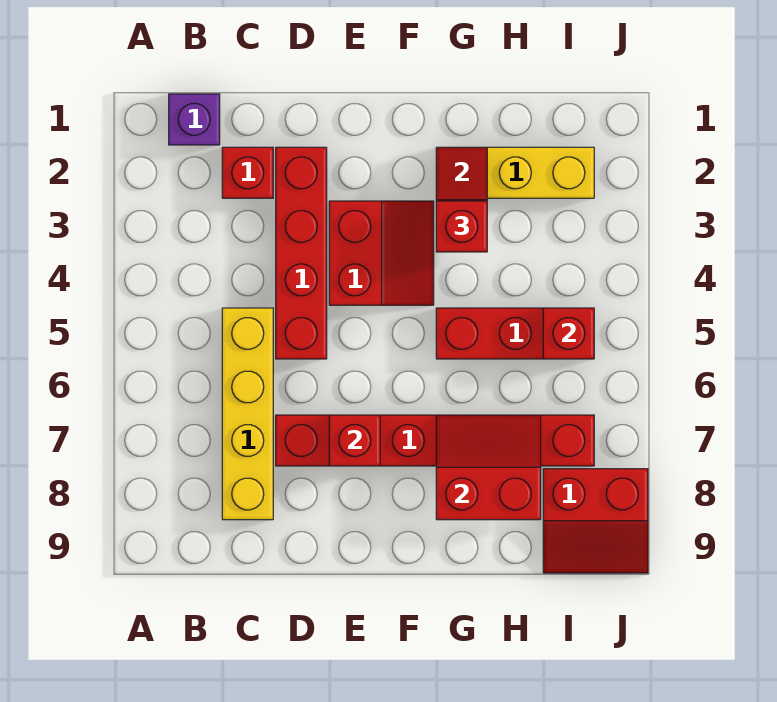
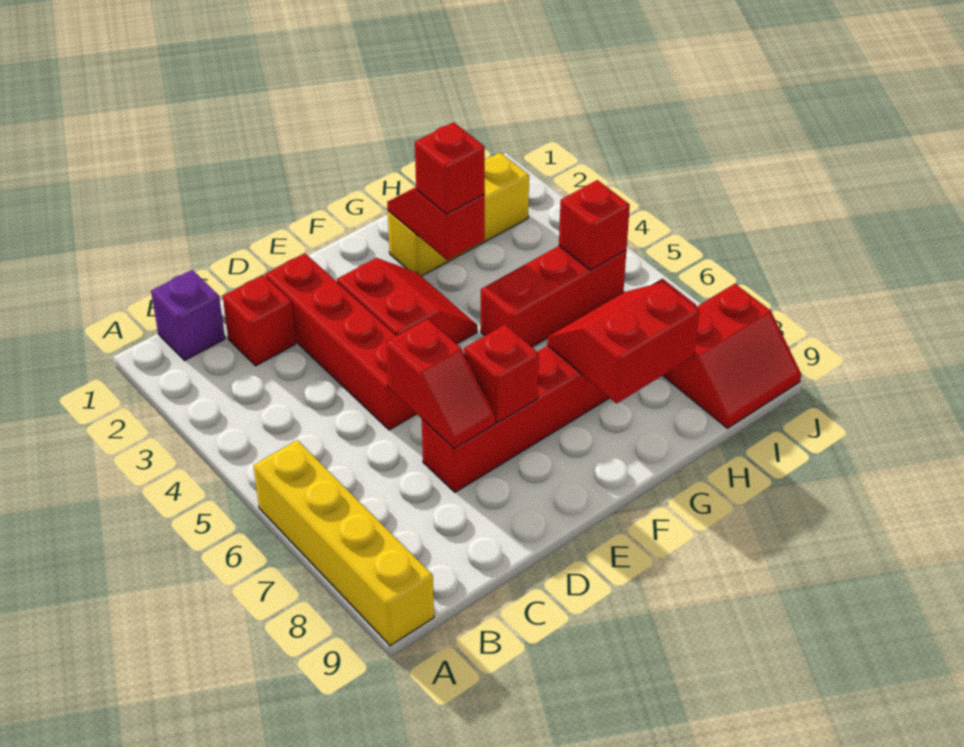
yellow 1x4 brick [222,308,273,520] -> yellow 1x4 brick moved to [254,440,434,646]
none -> red 1x2 slope [386,319,495,449]

